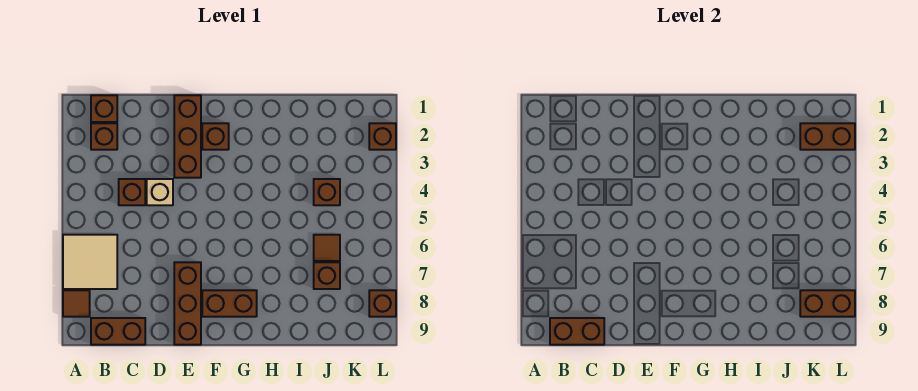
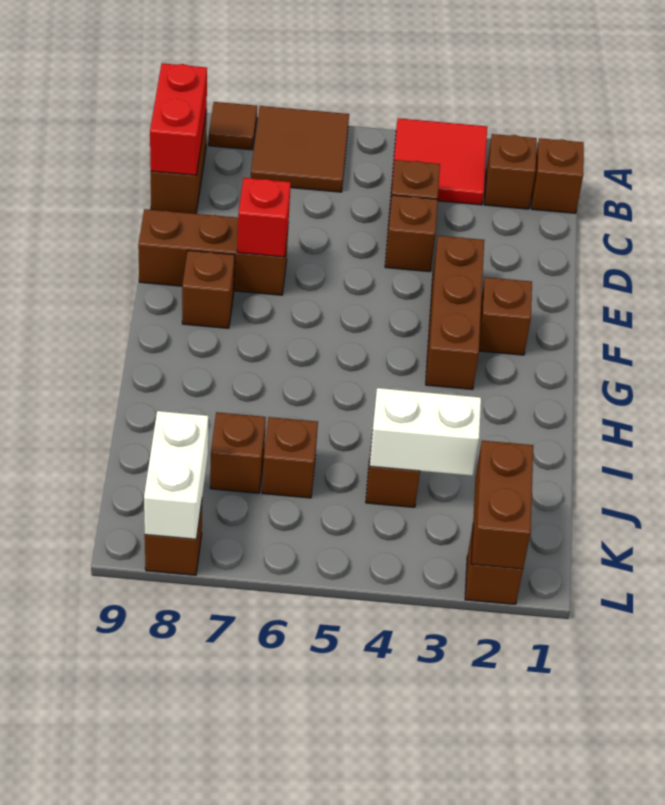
none -> red 2x2 tile [391,118,487,205]
tan 2x2 tile [63,235,117,289] -> brown 2x2 tile [251,106,349,192]
brown 1x2 brick [550,318,604,345] -> red 1x2 brick [150,63,207,175]
tan 1x1 brick [147,179,173,205] -> brown 1x1 brick [385,195,438,272]
brown 1x3 brick [174,95,201,178] -> brown 1x3 brick turned to [426,236,484,389]
none -> red 1x1 brick [237,178,291,257]
brown 1x2 brick [202,290,257,317] -> brown 1x1 brick [182,250,235,328]
none -> white 1x2 brick [370,388,481,476]
brown 1x1 tile [314,235,340,261] -> brown 1x1 brick [262,417,318,498]
brown 1x2 brick [800,290,855,317] -> white 1x2 brick [144,411,209,539]

